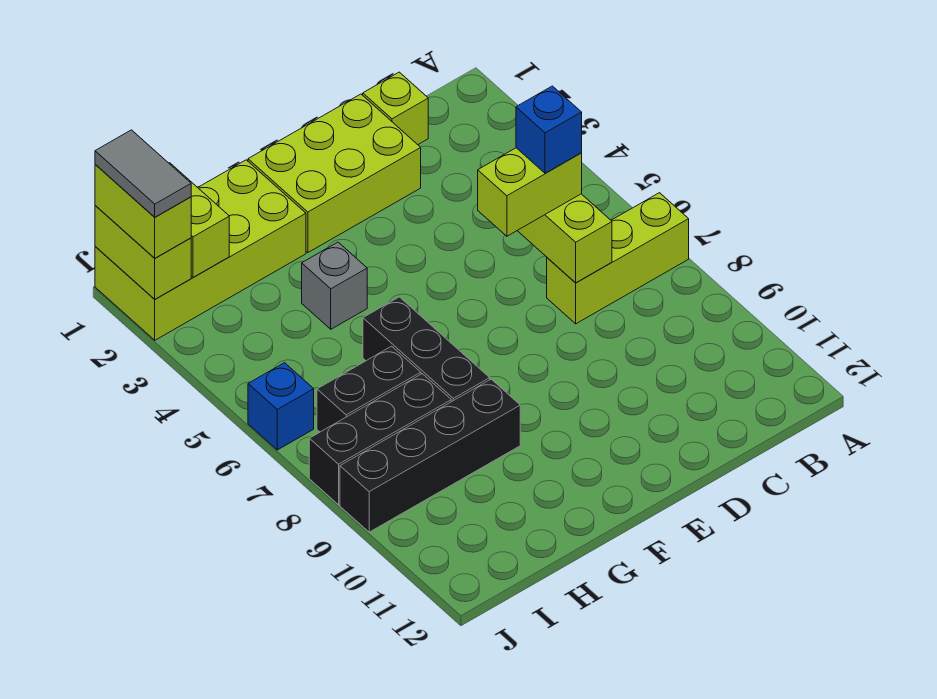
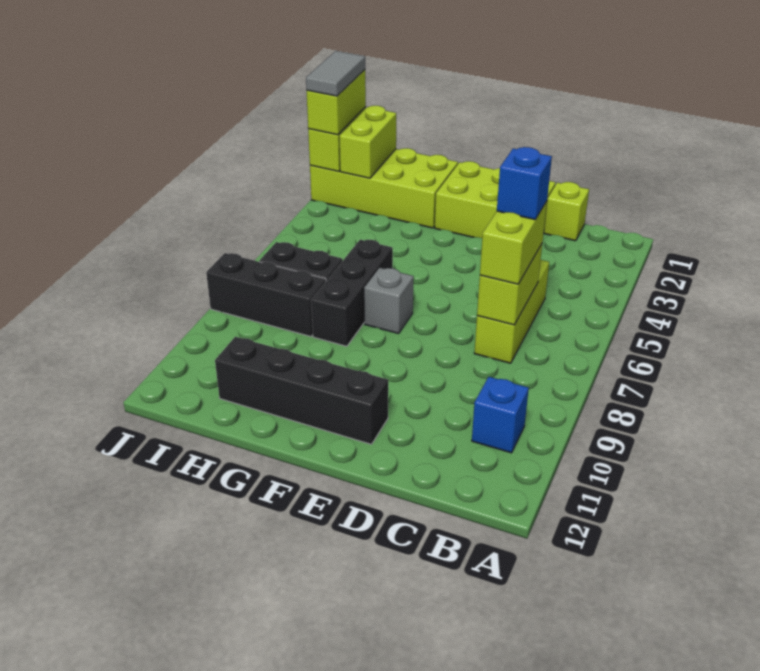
lime 1x3 brick [547,193,689,324] -> lime 1x3 brick turned to [474,260,549,363]
lime 1x2 brick [478,148,582,236] -> lime 1x2 brick turned to [480,201,547,284]
grey 1x1 brick [302,242,367,329] -> grey 1x1 brick moved to [364,268,414,334]
black 1x4 brick [340,379,520,532] -> black 1x4 brick moved to [215,337,388,444]
blue 1x1 brick [248,363,314,450] -> blue 1x1 brick moved to [472,377,529,453]

